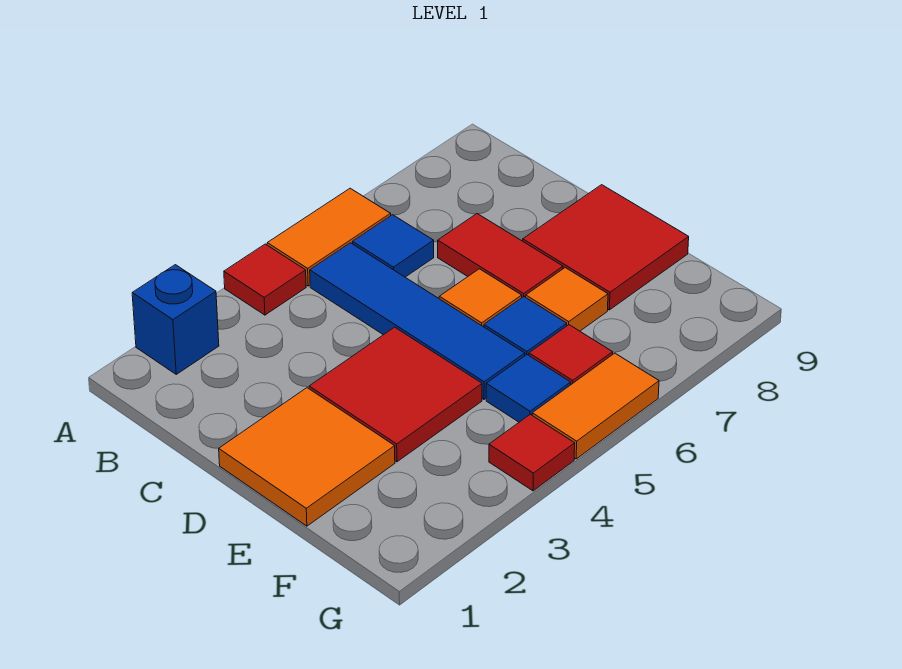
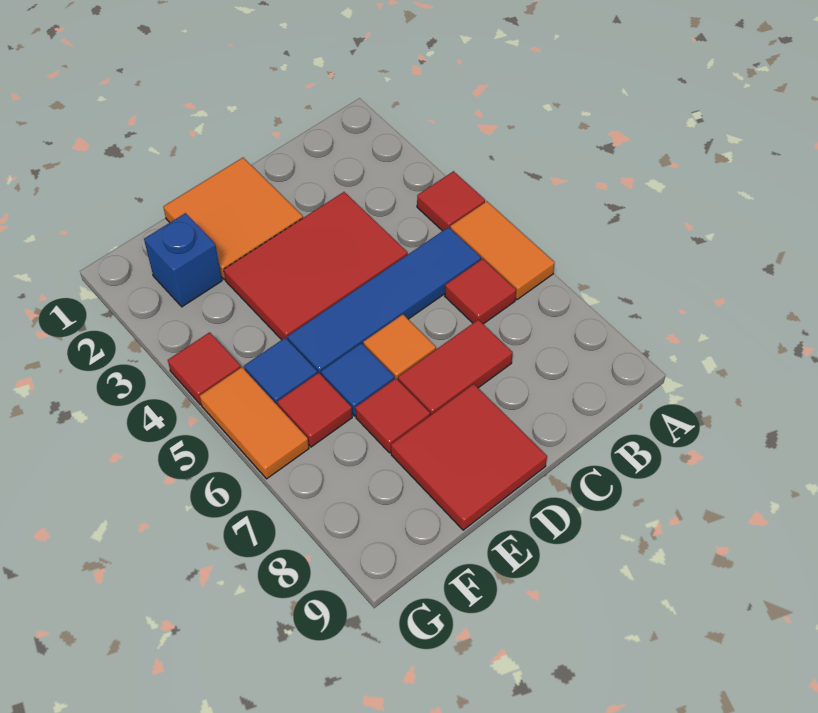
blue 1x1 brick [132,265,219,374] -> blue 1x1 brick moved to [144,213,222,307]
blue 1x1 tile [353,215,434,277] -> red 1x1 tile [445,259,516,324]
red 2x2 tile [309,327,482,462] -> red 2x3 tile [224,192,408,340]
orange 1x1 tile [526,268,608,331] -> red 1x1 tile [355,379,430,453]

